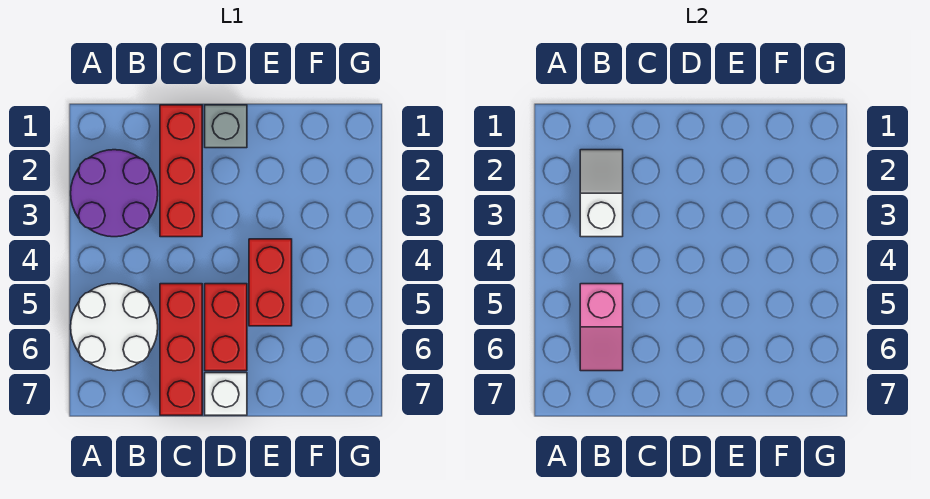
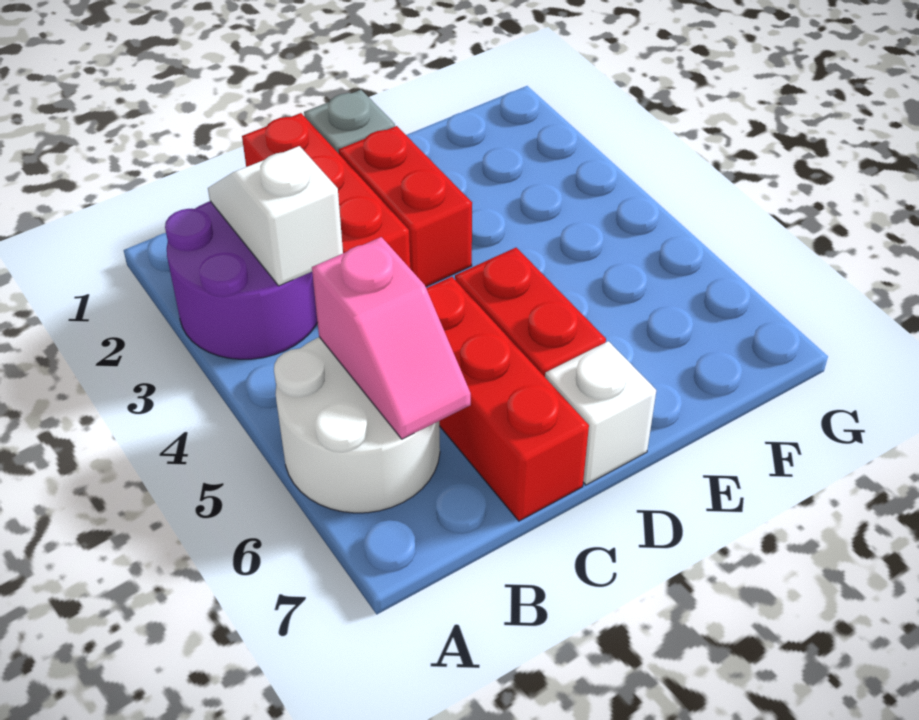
red 1x2 brick [249,239,292,326] -> red 1x2 brick moved to [339,126,472,287]

